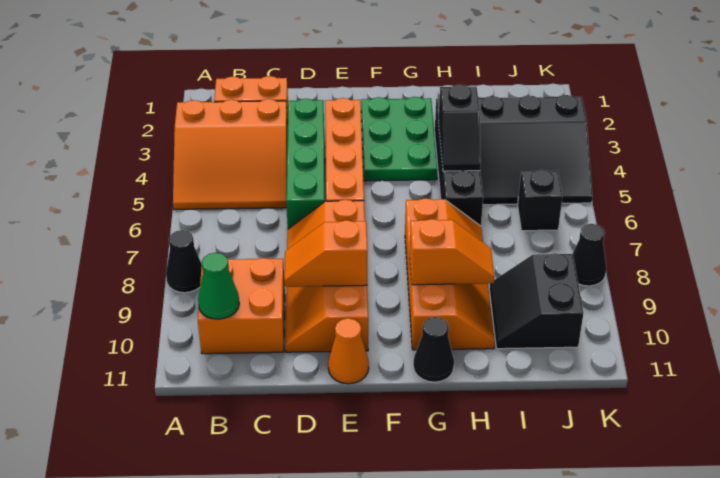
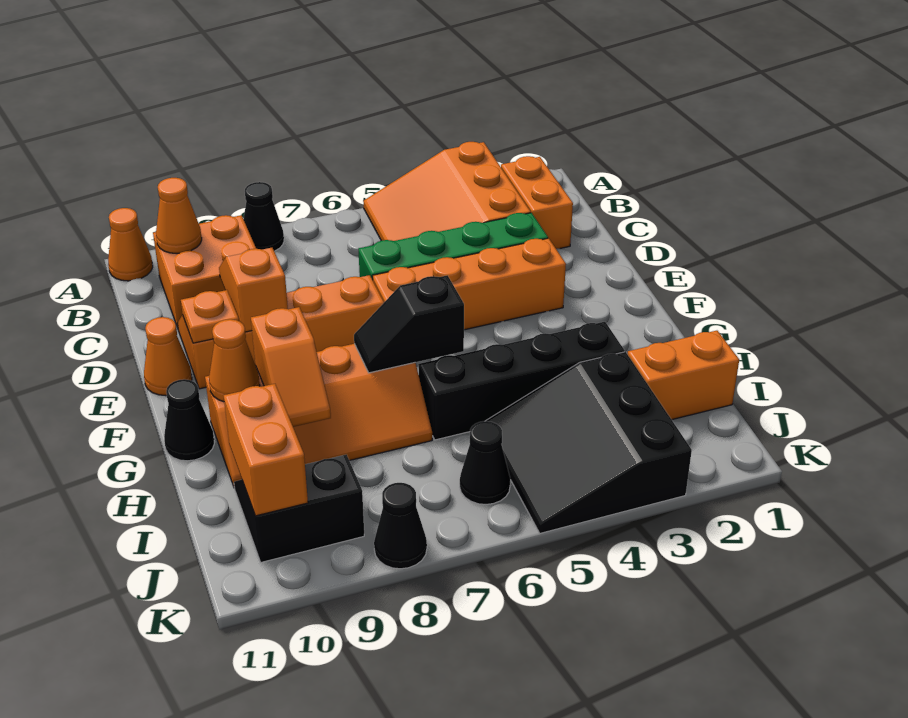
none -> orange 1x1 cone [108,208,153,281]
green 1x1 cone [198,253,239,319] -> orange 1x1 cone [156,178,202,254]
none -> orange 1x1 plate [181,290,239,343]
green 2x3 plate [361,97,438,181] -> none
none -> orange 1x1 cone [209,319,260,402]
black 1x2 slope [438,85,481,171] -> black 1x2 slope moved to [354,275,464,373]
none -> orange 1x2 brick [628,331,739,420]
none -> orange 1x2 brick [224,384,308,516]
black 1x1 brick [518,170,563,231] -> black 1x1 cone [460,421,510,505]

